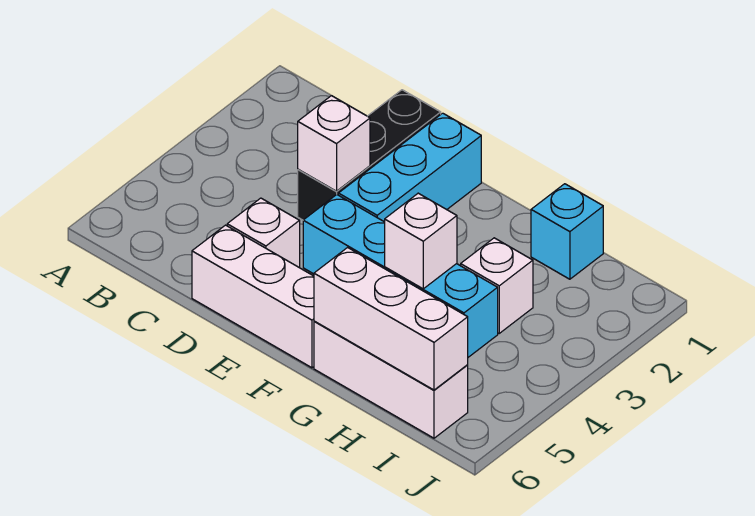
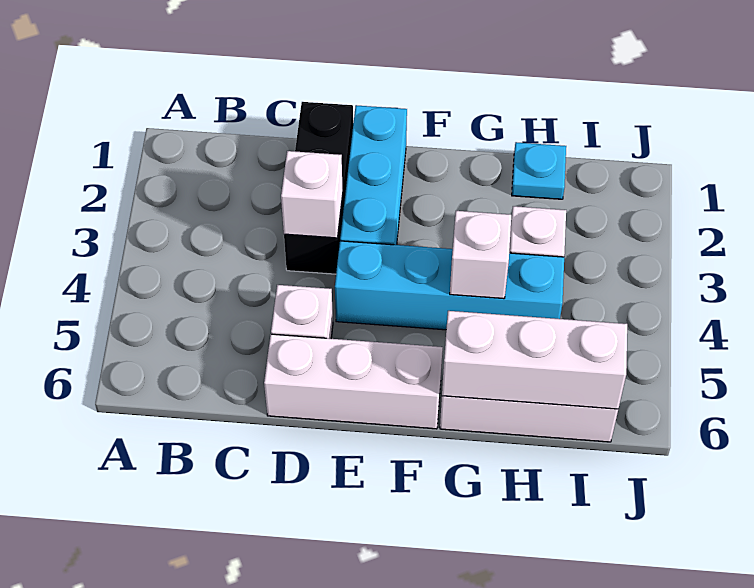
cyan 1x1 brick [531,184,603,279] -> cyan 1x1 plate [512,142,566,199]

